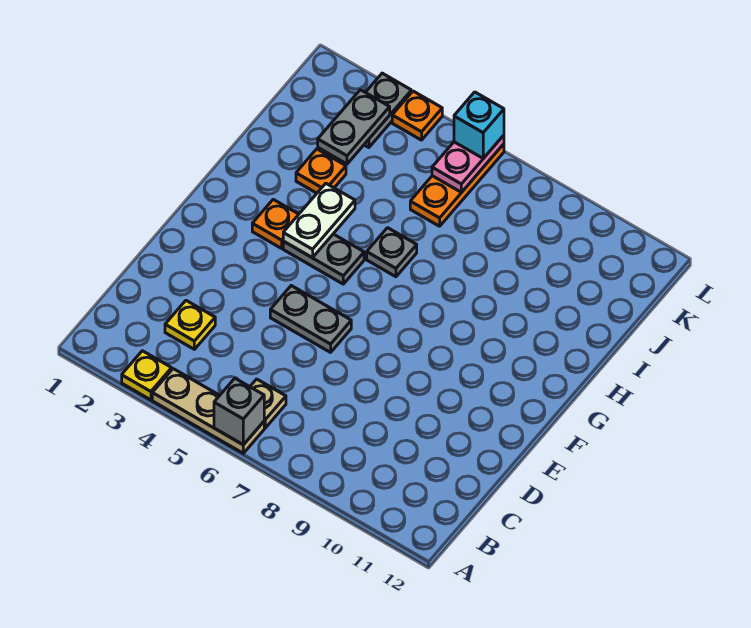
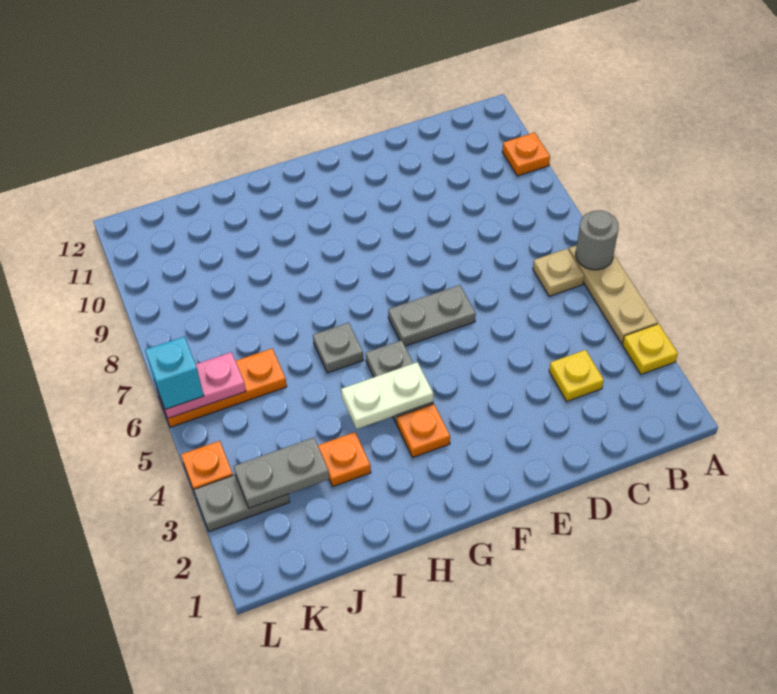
grey 1x1 brick [214,378,264,445] -> grey 1x1 round brick [576,210,619,270]
none -> orange 1x1 plate [502,132,550,176]
grey 1x2 plate [270,286,351,352] -> grey 1x2 plate turned to [388,285,476,346]

